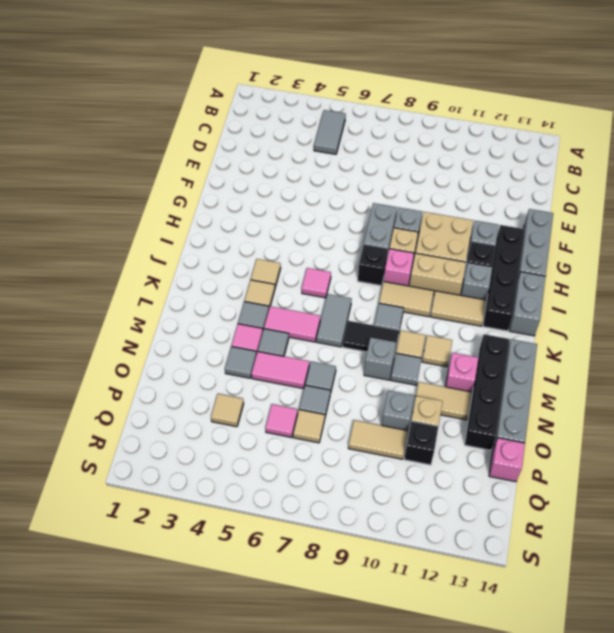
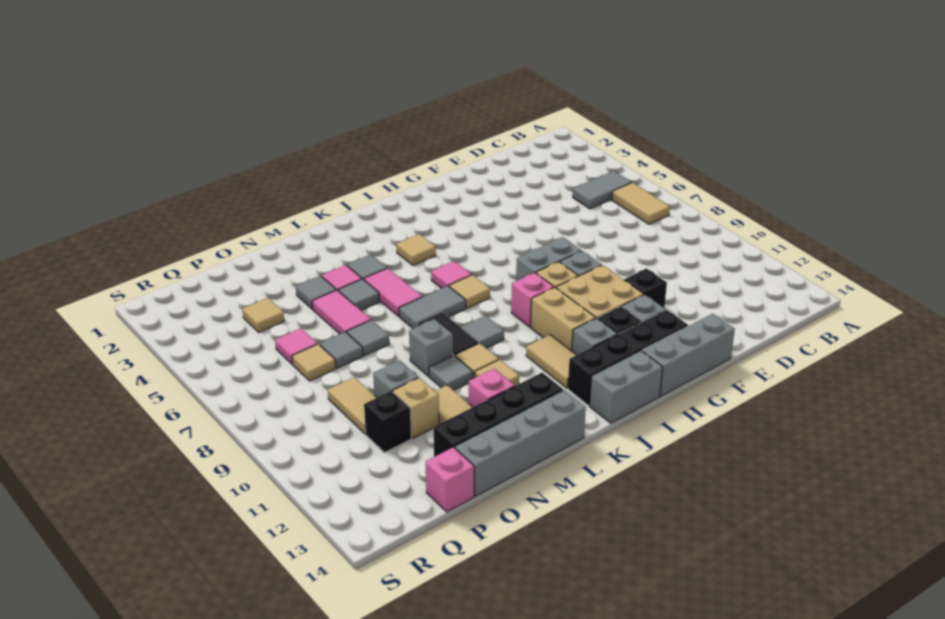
black 1x1 brick [358,244,388,286] -> black 1x1 brick moved to [625,269,667,308]
tan 1x2 tile [379,282,434,317] -> tan 1x2 tile moved to [612,183,670,224]
tan 1x1 tile [245,280,275,308] -> tan 1x1 tile moved to [449,275,490,308]

